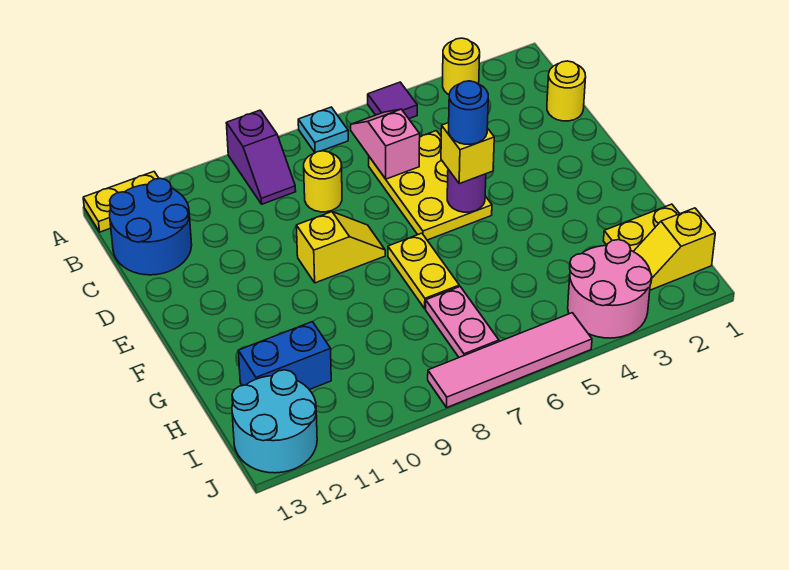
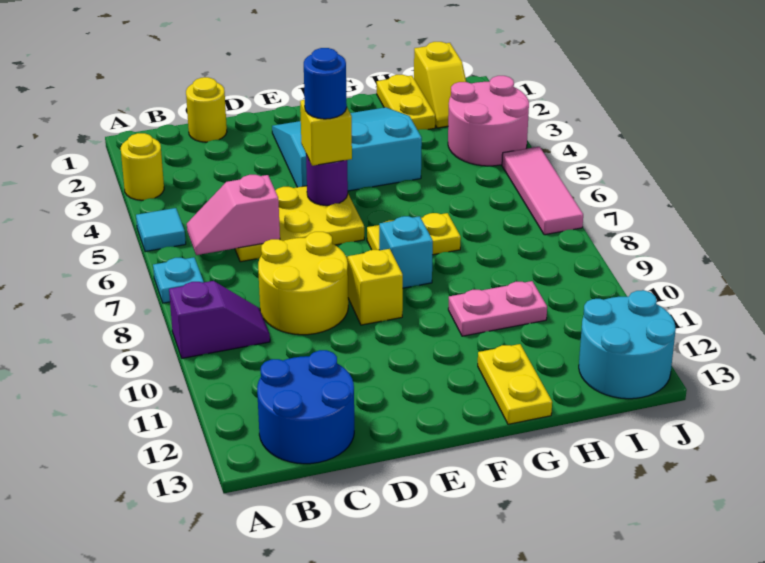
purple 1x1 tile [368,82,417,119] -> cyan 1x1 tile [136,208,186,252]
yellow 1x2 plate [83,172,159,232] -> yellow 1x2 plate moved to [478,344,552,424]
yellow 1x1 round brick [304,151,342,212] -> yellow 2x2 round brick [258,232,348,335]
none -> cyan 3x3 slope [272,107,422,191]
none -> cyan 1x1 brick [379,216,433,288]
pink 1x2 plate [426,287,499,357] -> pink 1x2 plate moved to [448,281,547,336]
blue 1x2 brick [238,322,331,390] -> none
pink 1x4 tile [428,313,592,407] -> pink 1x3 tile [502,147,583,235]

